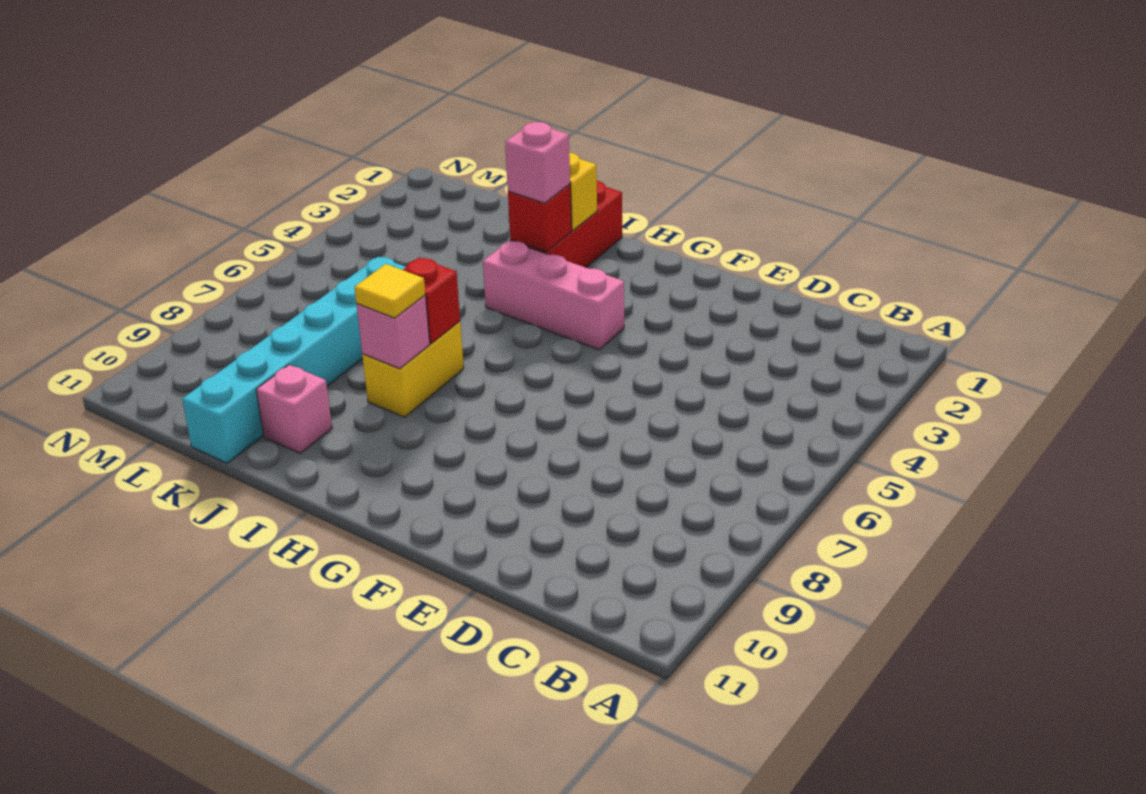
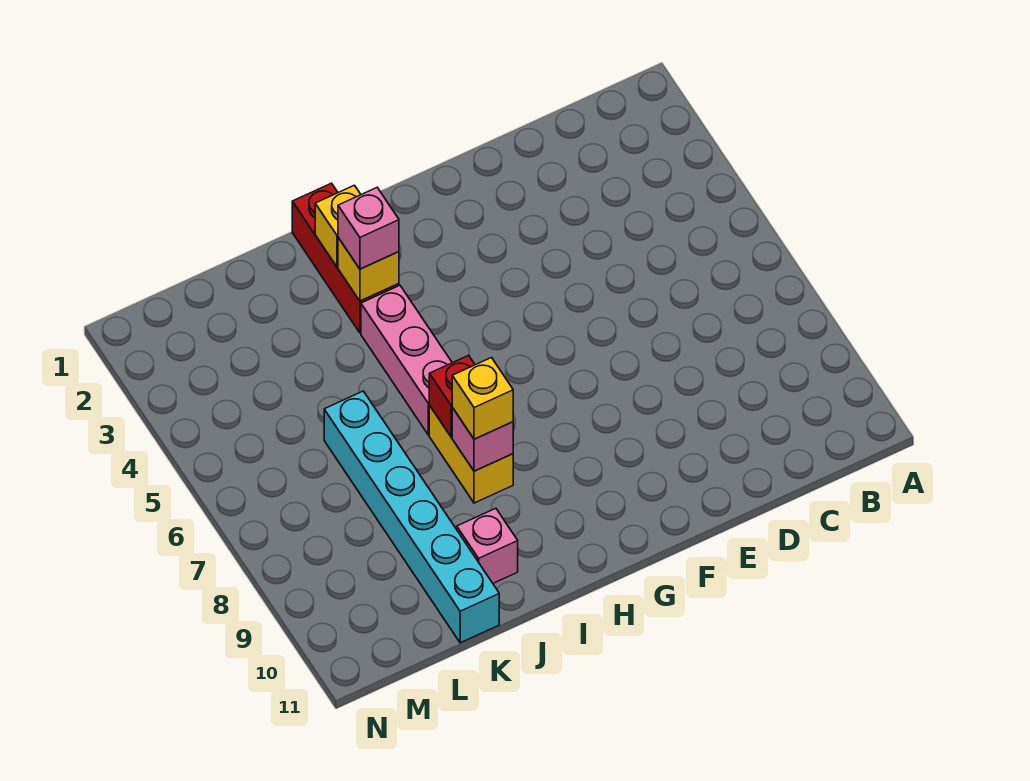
pink 1x3 brick [483,241,624,350] -> pink 1x3 brick turned to [361,286,452,435]
red 1x1 brick [508,184,572,252] -> yellow 1x1 brick [338,238,399,301]
yellow 1x1 tile [355,264,425,318] -> yellow 1x1 brick [452,358,513,439]

